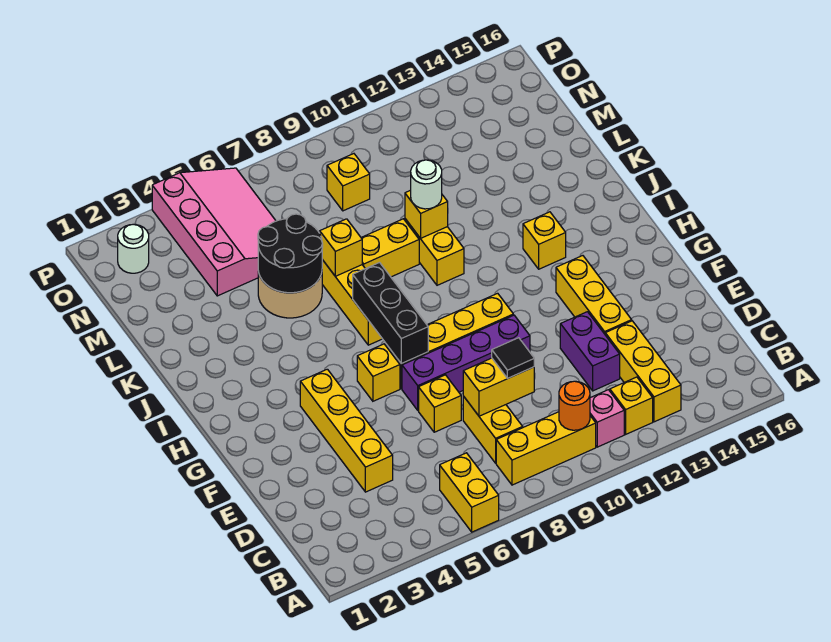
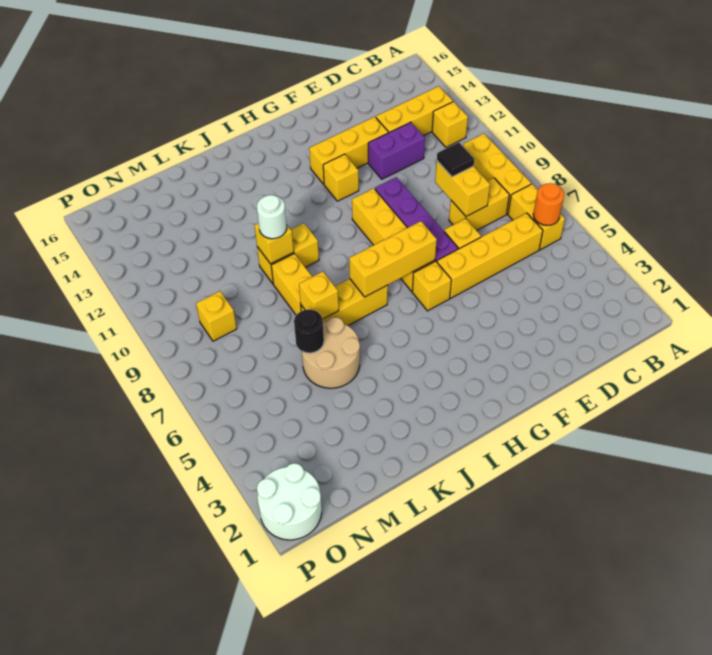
yellow 1x2 brick [440,453,499,532] -> yellow 1x2 brick turned to [508,184,565,250]
orange 1x1 round brick [559,381,590,430] -> orange 1x1 round brick moved to [533,183,564,225]
pink 1x1 brick [590,390,624,447] -> none
yellow 1x4 brick [300,369,393,492] -> yellow 1x4 brick moved to [437,213,543,298]
black 1x3 brick [353,263,428,364] -> yellow 1x3 brick [349,221,437,297]
yellow 1x1 brick [523,212,566,269] -> yellow 1x1 brick moved to [323,154,359,201]
black 2x2 round brick [258,214,323,293] -> black 1x1 round brick [294,309,324,353]
pink 3x4 slope [152,168,276,296] -> none
white 1x1 round brick [118,224,149,273] -> white 2x2 round brick [257,463,322,540]

